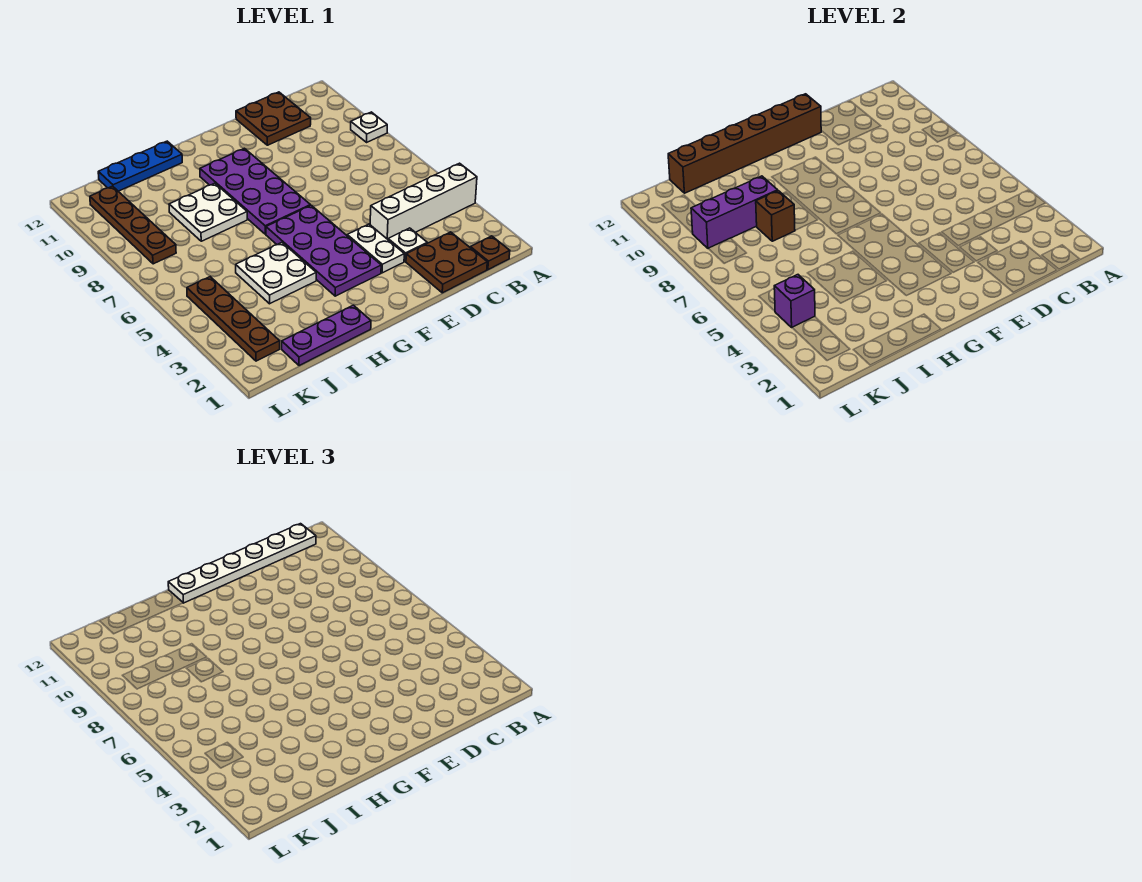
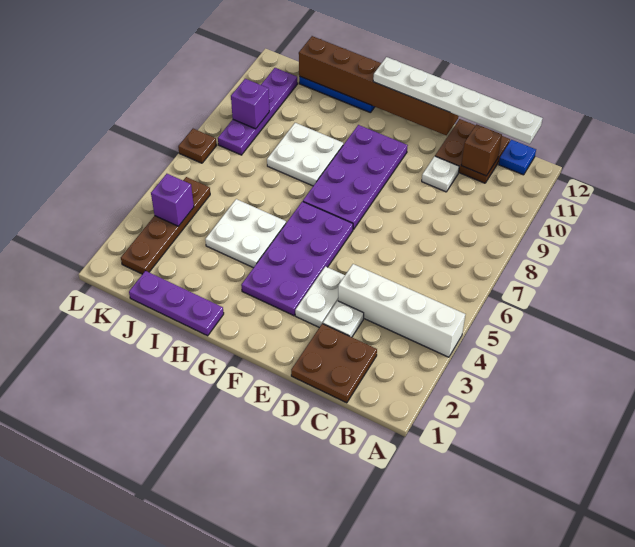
white 1x1 plate [351,112,387,142] -> white 1x1 plate moved to [422,156,459,192]
brown 1x1 plate [470,236,510,270] -> brown 1x1 plate moved to [178,129,217,163]
none -> blue 1x1 plate [499,140,536,175]
brown 1x1 brick [756,191,795,241] -> brown 1x1 brick moved to [461,124,502,176]
purple 1x3 brick [691,176,778,248] -> purple 1x1 brick [231,79,269,129]
brown 1x4 plate [90,186,176,264] -> purple 1x4 plate [218,68,298,155]

